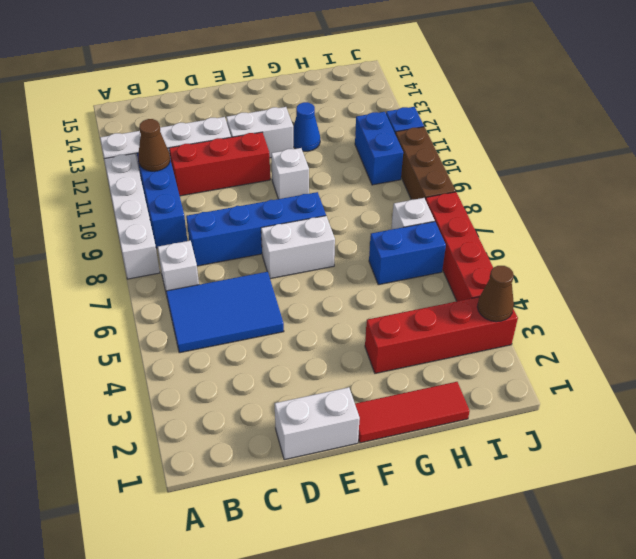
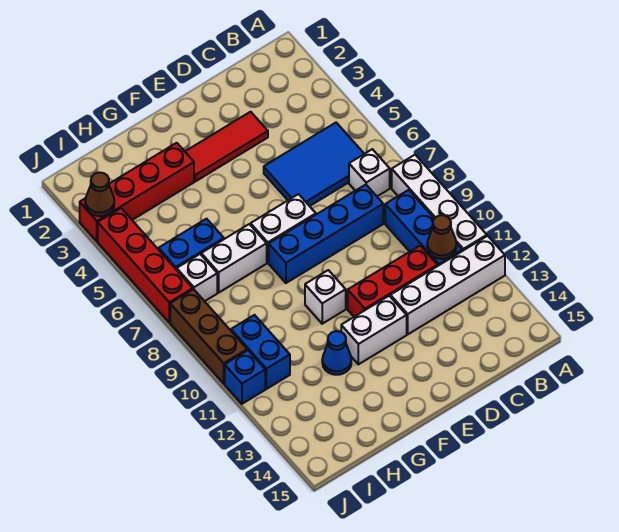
white 1x2 brick [274,387,360,460] -> white 1x2 brick moved to [201,224,267,293]
red 1x3 tile [355,382,470,443] -> red 1x3 tile moved to [185,112,268,181]

